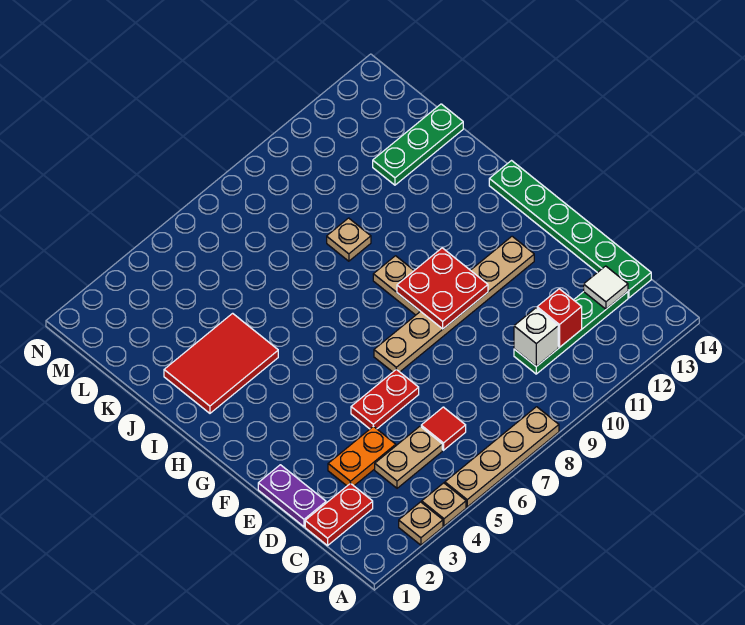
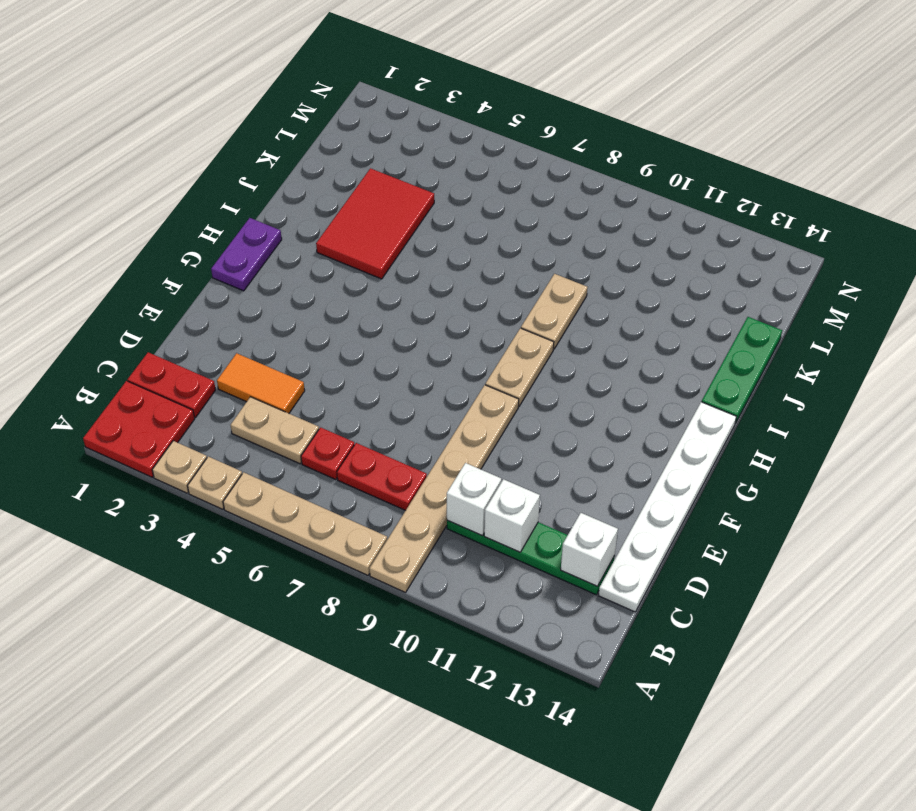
red 1x1 tile [421,407,466,450] -> red 1x1 plate [301,427,354,480]
red 1x1 brick [537,289,582,348] -> white 1x1 brick [484,479,540,552]
white 1x1 tile [584,266,628,309] -> white 1x1 brick [561,513,618,586]
green 1x6 plate [489,161,651,298] -> white 1x6 plate [598,402,736,612]
purple 1x2 plate [258,465,326,527] -> purple 1x2 plate moved to [211,218,282,291]
orange 1x2 plate [328,426,396,486] -> orange 1x2 tile [217,353,305,413]
red 1x2 plate [351,369,419,429] -> red 1x2 plate moved to [337,443,427,510]
tan 1x6 plate [374,236,534,372] -> tan 1x6 plate turned to [369,385,519,592]
red 2x2 plate [397,248,488,329] -> red 2x2 plate moved to [83,381,195,477]
red 2x3 tile [164,313,278,413] -> red 2x3 tile turned to [316,168,434,279]
tan 1x1 plate [327,218,371,261] -> tan 1x2 plate [521,274,587,349]
green 1x3 plate [373,104,463,185] -> green 1x3 plate turned to [702,317,782,423]

